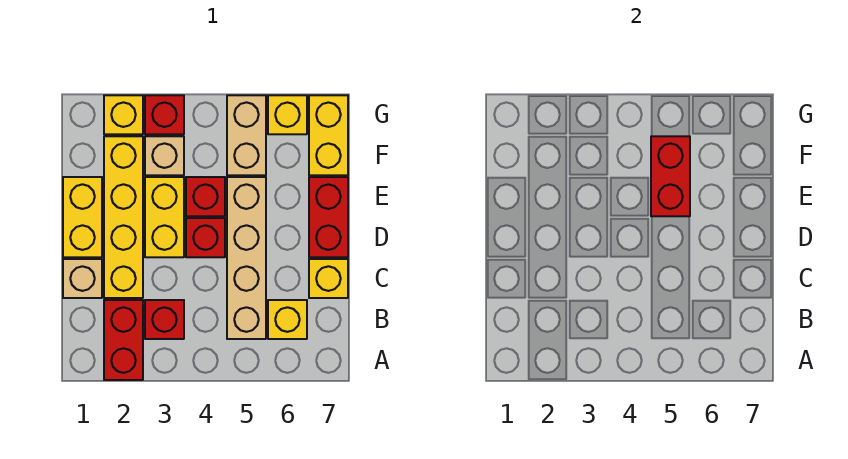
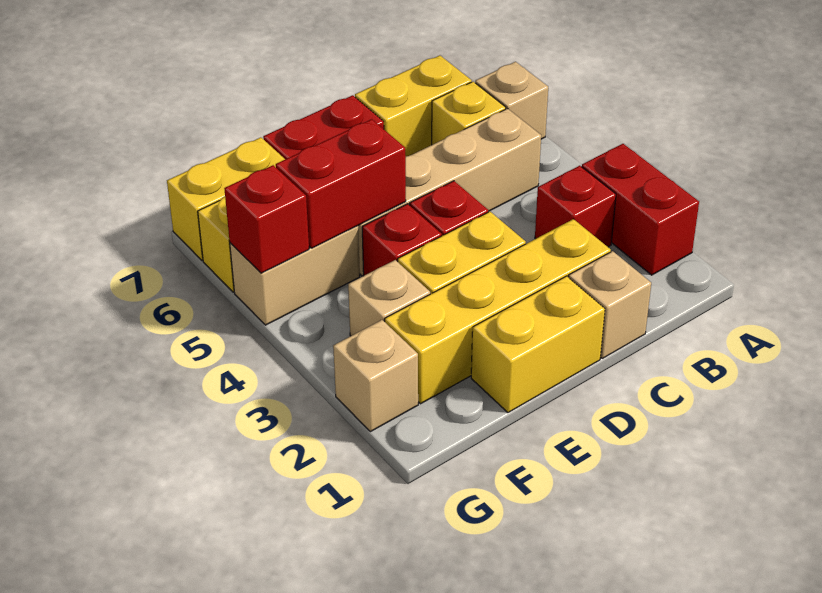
red 1x2 brick [104,300,143,380] -> red 1x2 brick turned to [582,144,699,275]
none -> tan 1x1 brick [475,62,548,139]
yellow 1x1 brick [309,259,348,298] -> yellow 1x2 brick [355,55,472,156]
yellow 1x1 brick [104,95,143,134] -> tan 1x1 brick [333,320,418,432]
red 1x1 brick [145,95,184,134] -> red 1x1 brick moved to [224,165,309,273]

